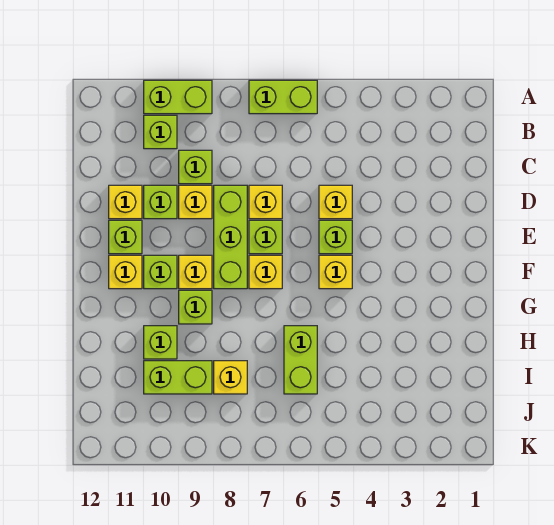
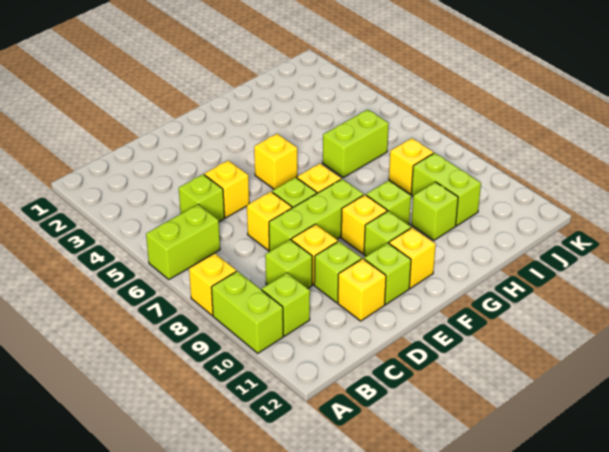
lime 1x2 brick [249,80,317,114] -> lime 1x2 brick turned to [146,204,220,279]
none -> yellow 1x1 brick [189,254,236,315]
lime 1x1 brick [319,220,352,254] -> lime 1x1 brick moved to [179,174,224,222]

